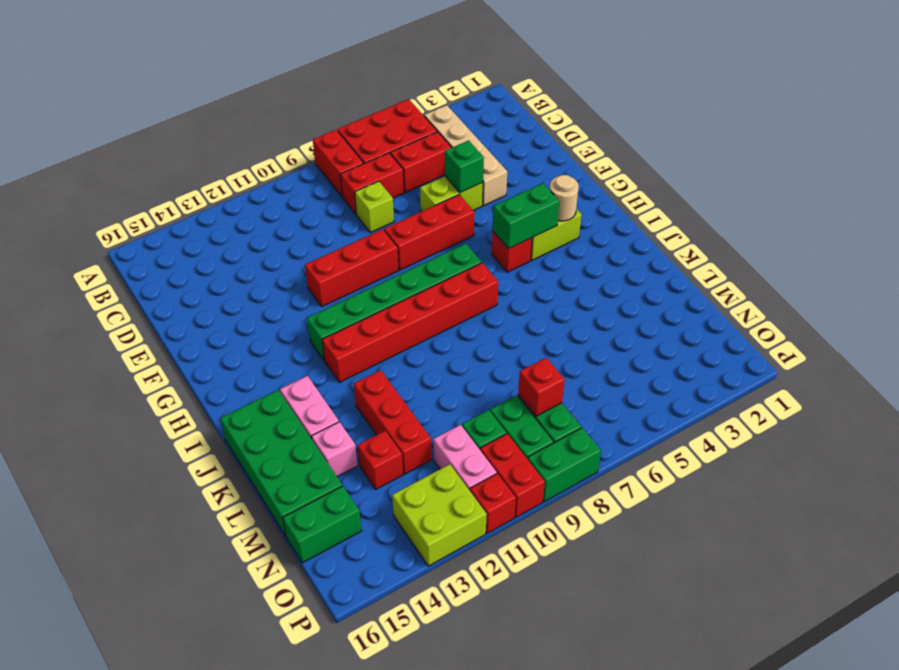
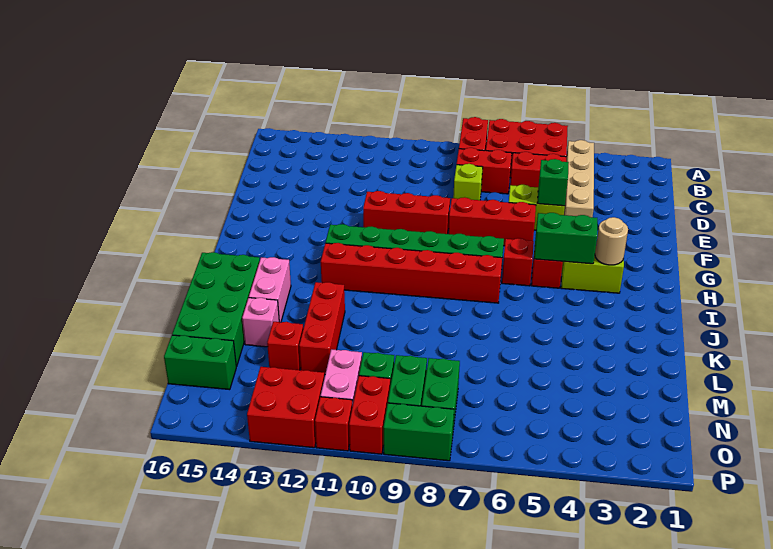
red 1x1 brick [518,358,565,416] -> red 1x1 brick moved to [502,238,534,286]
lime 2x2 brick [392,464,487,566] -> red 2x2 brick [247,367,324,448]

